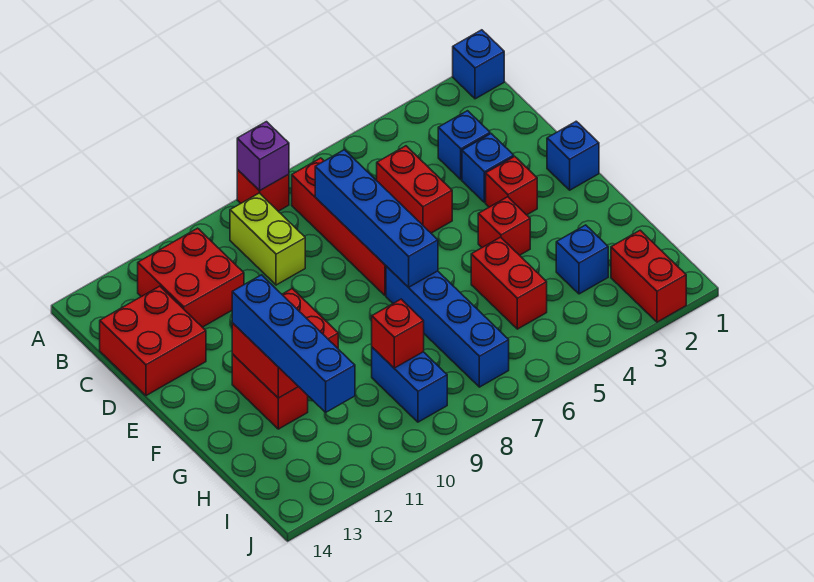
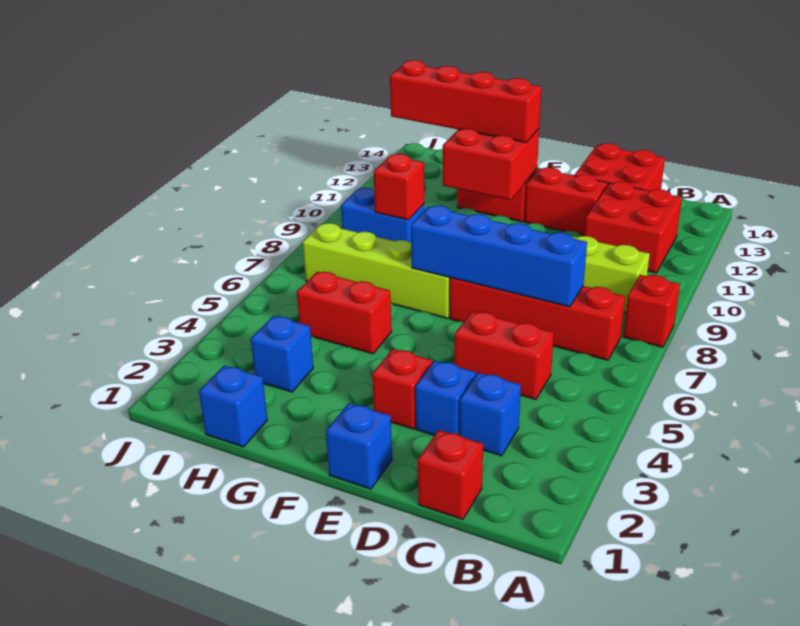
blue 1x1 brick [453,30,504,99] -> blue 1x1 brick moved to [199,365,267,447]
purple 1x1 brick [237,122,289,191] -> none
red 1x1 brick [478,197,530,255] -> red 1x1 brick moved to [418,430,483,519]
blue 1x4 brick [386,266,509,387] -> lime 1x4 brick [303,223,450,319]
blue 1x4 brick [232,275,355,413] -> red 1x4 brick [390,60,541,143]
red 1x2 brick [611,230,686,322] -> red 1x2 brick moved to [525,167,608,236]

